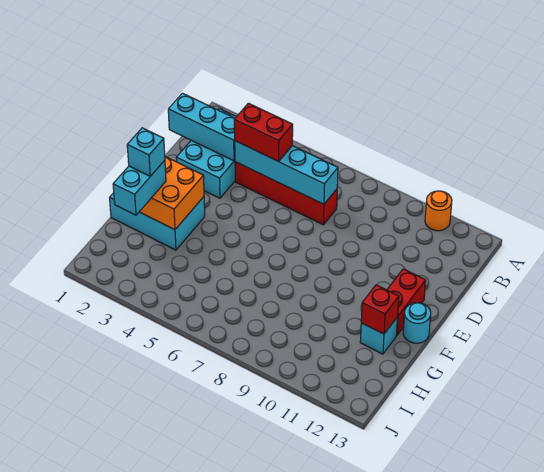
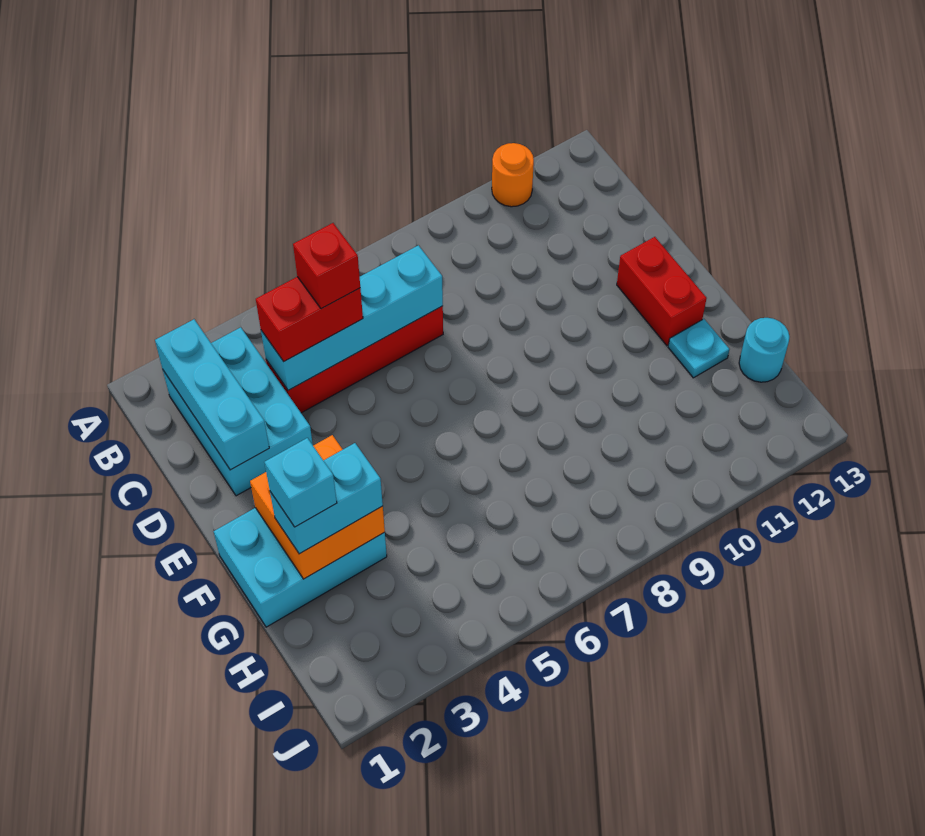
cyan 1x3 brick [168,93,235,161] -> cyan 1x3 brick turned to [155,319,269,470]
cyan 1x1 round brick [403,303,431,343] -> cyan 1x1 round brick moved to [739,318,789,382]
cyan 1x2 brick [113,160,166,215] -> cyan 1x2 brick turned to [270,443,383,554]
cyan 1x1 brick [360,317,398,354] -> cyan 1x1 plate [668,319,730,378]
red 1x1 brick [361,285,399,334] -> red 1x1 brick moved to [293,223,360,309]

